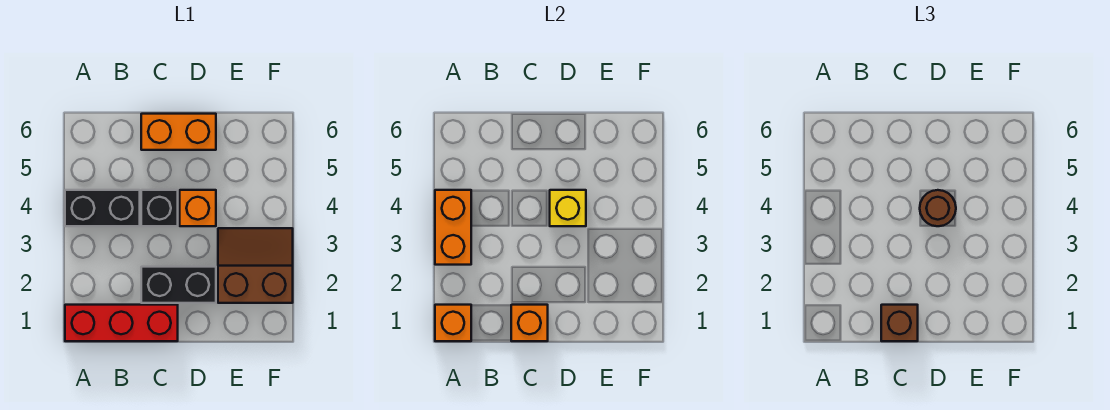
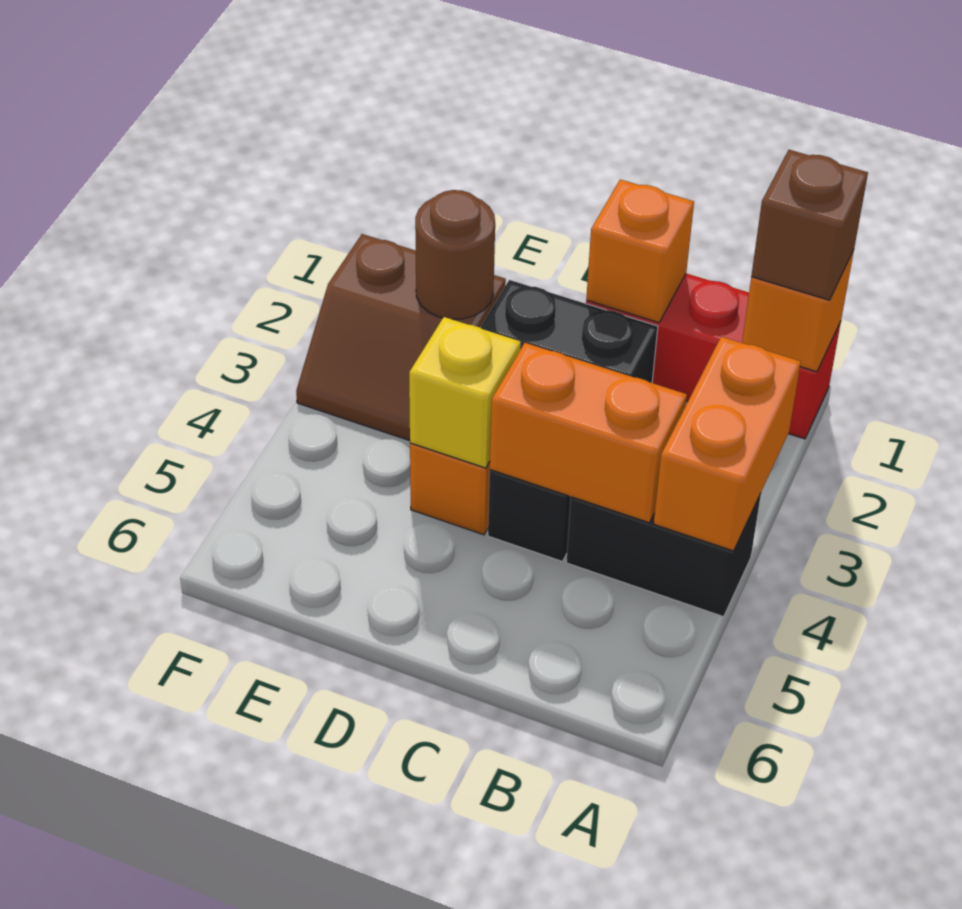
brown 1x1 brick [881,305,918,341] -> brown 1x1 brick moved to [751,150,868,300]
orange 1x2 brick [141,114,216,150] -> orange 1x2 brick moved to [490,343,687,523]
brown 1x1 round brick [920,190,956,226] -> brown 1x1 round brick moved to [415,190,495,319]

